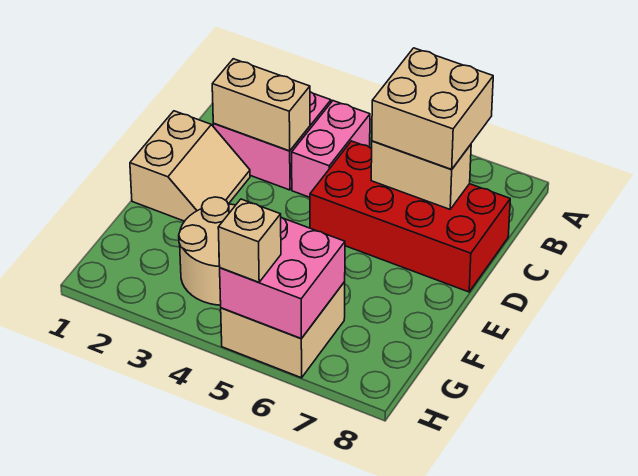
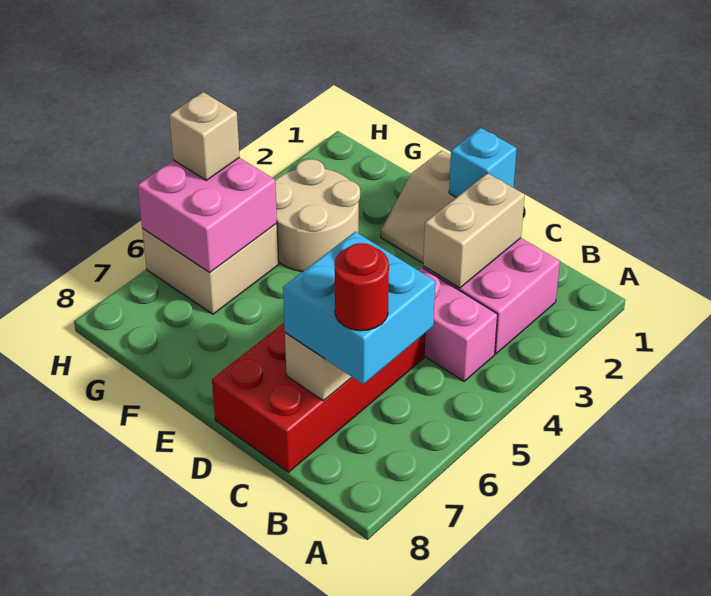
tan 2x2 brick [372,48,493,169] -> cyan 2x2 brick [283,232,435,384]
none -> red 1x1 round brick [334,243,389,331]
none -> cyan 1x1 brick [449,128,517,198]

